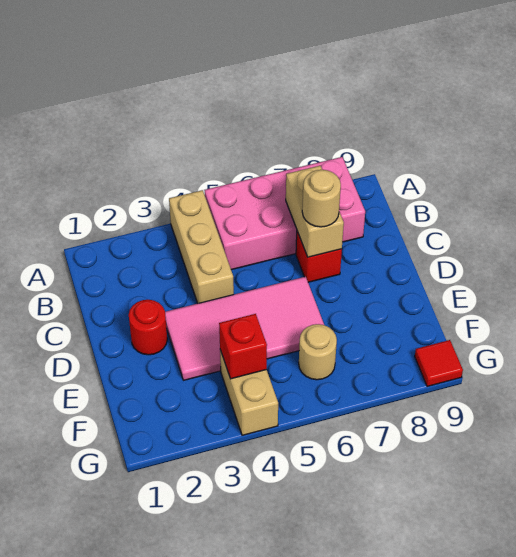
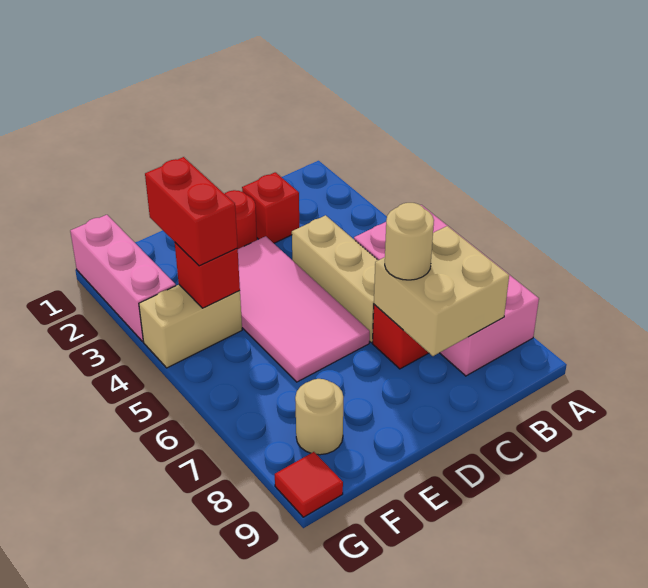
tan 1x3 brick [169,190,234,303] -> tan 1x3 brick turned to [292,215,378,343]
tan 1x2 brick [286,166,344,257] -> tan 2x2 brick [374,226,509,356]
none -> red 1x1 brick [242,172,299,243]
none -> red 1x2 brick [145,157,238,266]
tan 1x1 round brick [299,324,337,380] -> tan 1x1 round brick moved to [295,379,343,455]
none -> pink 1x3 brick [70,215,176,341]

